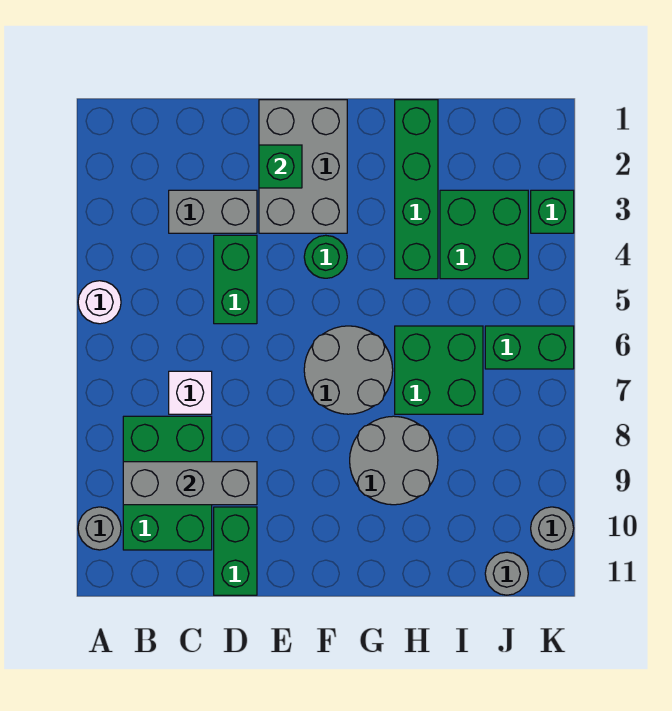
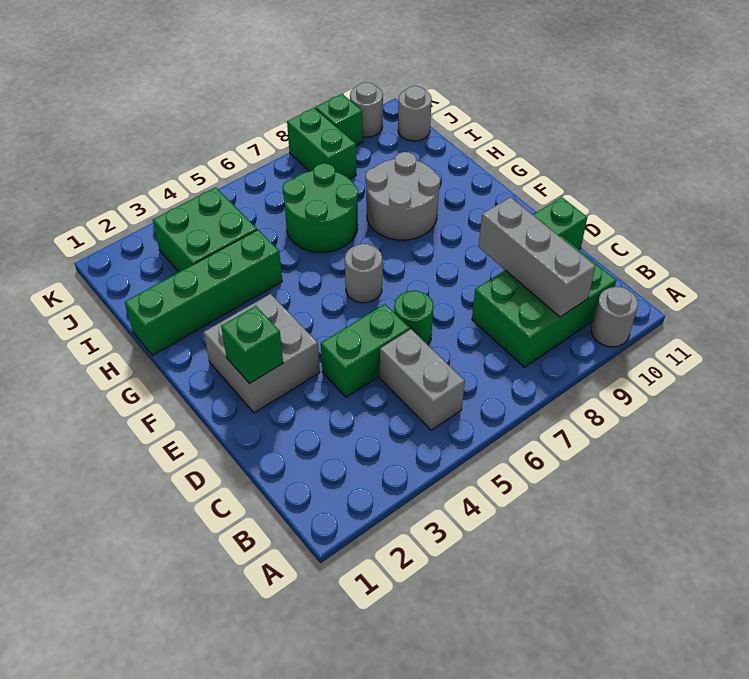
white 1x1 round brick [78,281,121,324] -> none
grey 1x2 brick [169,190,257,233] -> grey 1x2 brick moved to [380,329,465,430]
white 1x1 brick [169,371,212,414] -> none
grey 2x3 brick [259,100,347,233] -> grey 2x2 brick [204,294,320,413]
green 1x1 round brick [304,235,347,278] -> green 1x1 round brick moved to [394,291,433,345]
grey 2x2 round brick [304,326,393,414] -> grey 1x1 round brick [345,244,382,303]
green 2x2 brick [395,326,483,414] -> green 2x2 round brick [283,163,358,253]
green 1x2 brick [485,326,574,369] -> green 1x2 brick moved to [287,108,356,179]
green 1x1 brick [531,190,574,233] -> green 1x1 brick moved to [316,94,363,146]

